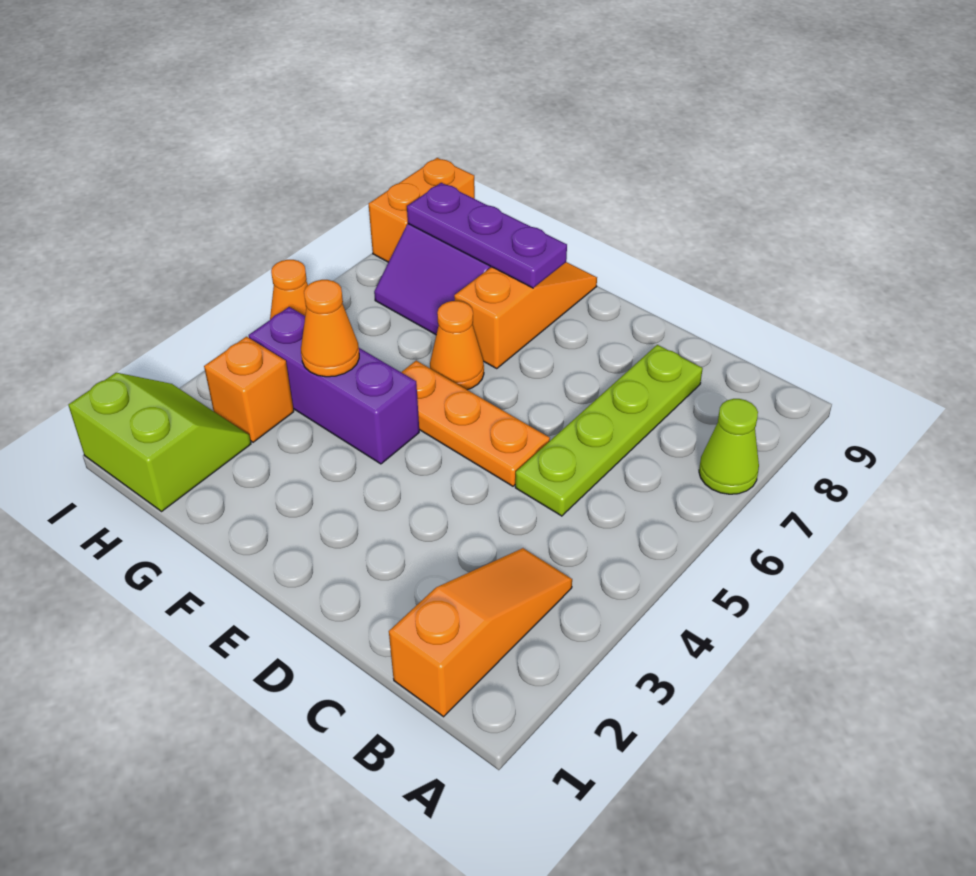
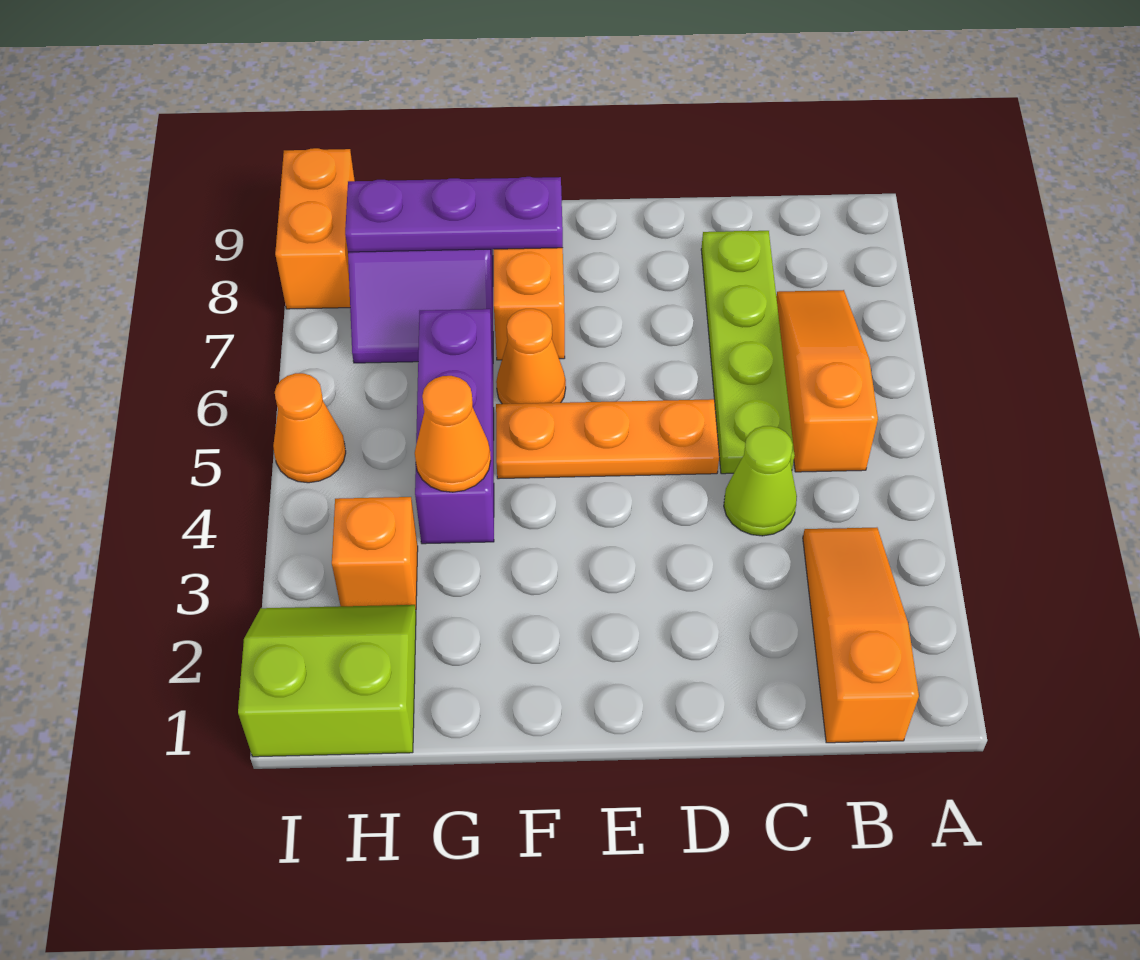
lime 1x1 cone [699,399,759,494] -> lime 1x1 cone moved to [724,426,797,536]
none -> orange 1x3 slope [776,290,878,472]
purple 1x3 brick [249,307,419,464] -> purple 1x3 brick turned to [415,309,494,544]

